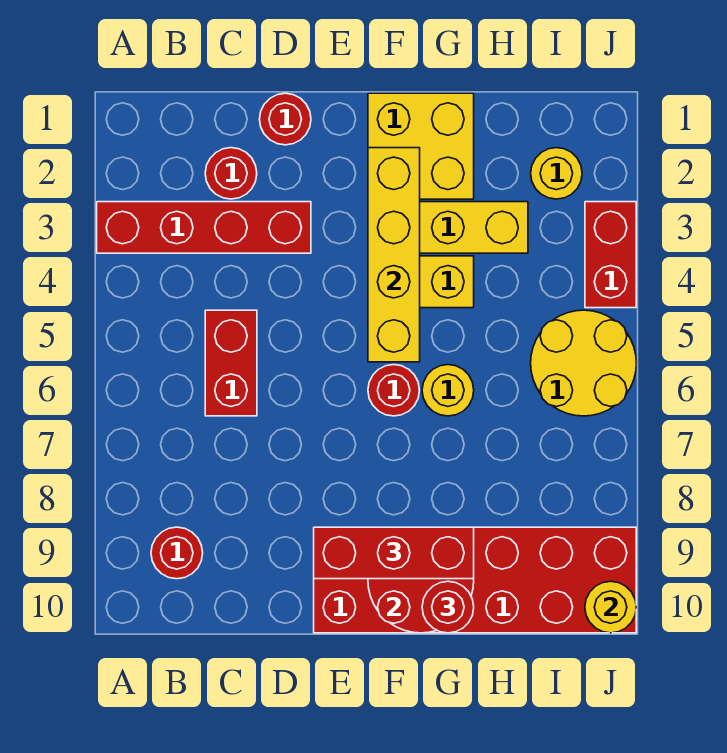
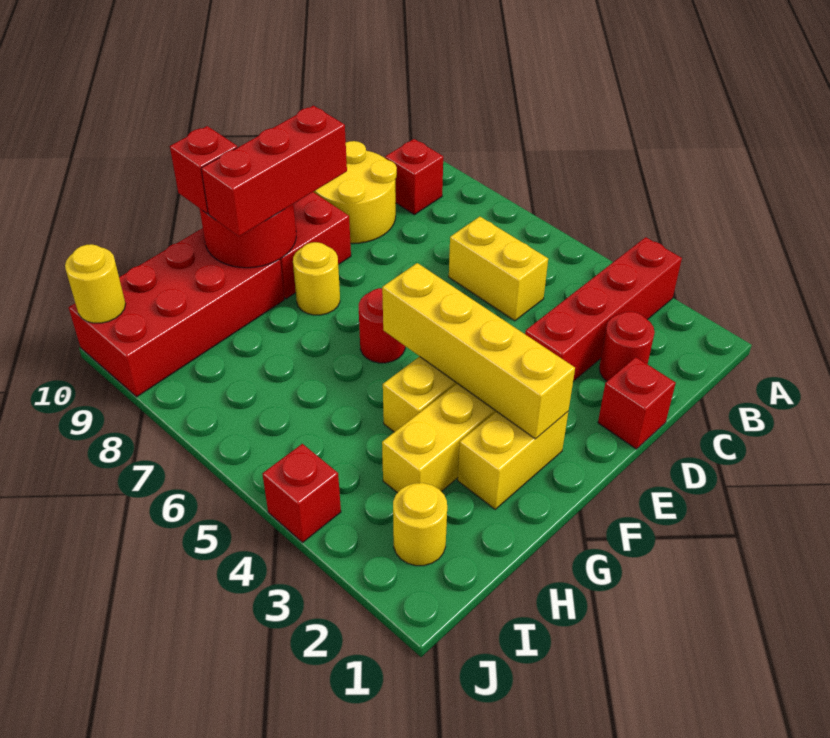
red 1x1 round brick [151,527,203,579] -> red 1x1 brick [385,139,443,215]
red 1x2 brick [205,310,257,416] -> yellow 1x2 brick [449,217,548,321]
red 1x1 round brick [260,93,311,145] -> red 1x1 brick [598,357,676,449]
yellow 2x2 brick [368,93,474,199] -> yellow 1x2 brick [458,411,568,509]
yellow 1x1 round brick [422,365,474,416] -> yellow 1x1 round brick moved to [293,242,340,315]
red 1x1 round brick [422,581,474,633] -> red 1x1 brick [170,126,238,214]
yellow 2x2 round brick [531,310,636,416] -> yellow 2x2 round brick moved to [314,141,397,244]
red 1x2 brick [585,202,636,308] -> red 1x1 brick [263,444,341,542]

